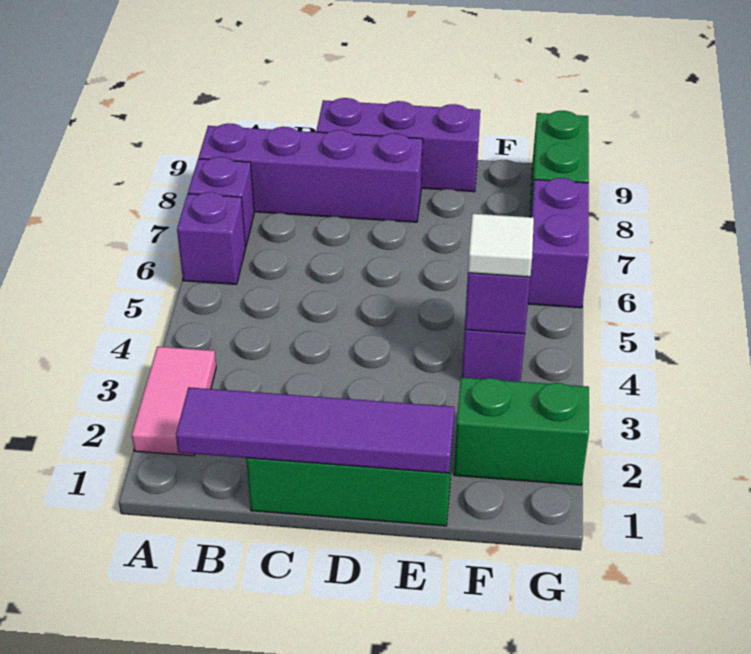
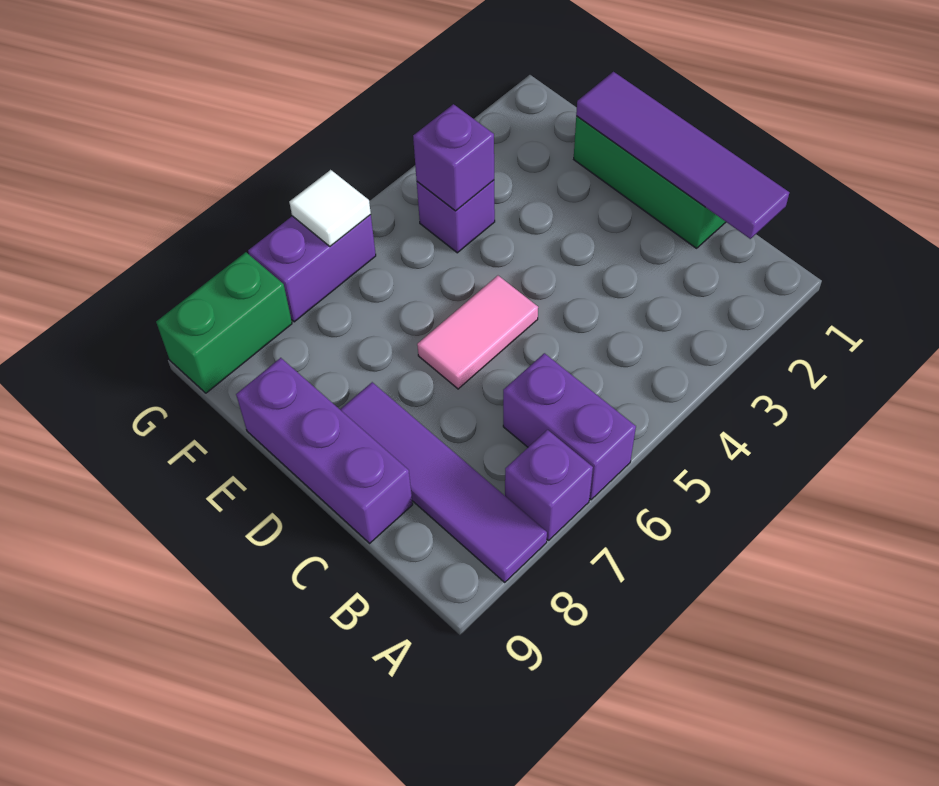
pink 1x2 tile [132,347,216,456] -> pink 1x2 tile moved to [417,276,538,389]
purple 1x1 brick [177,192,245,284] -> purple 1x2 brick [503,353,636,500]
purple 1x4 brick [199,123,423,222] -> purple 1x4 tile [340,382,547,582]
green 1x2 brick [454,378,589,485] -> none
white 1x1 tile [468,214,534,277] -> white 1x1 tile moved to [289,170,371,246]

